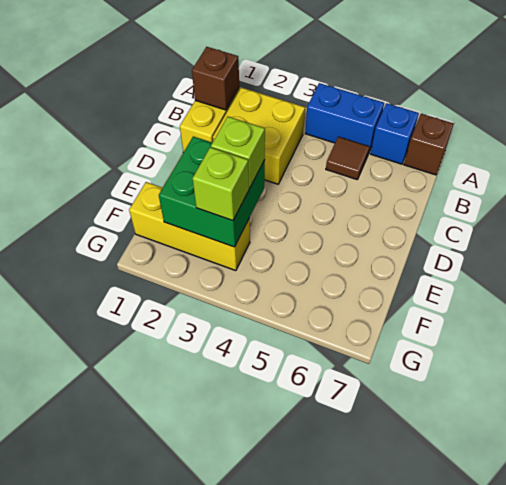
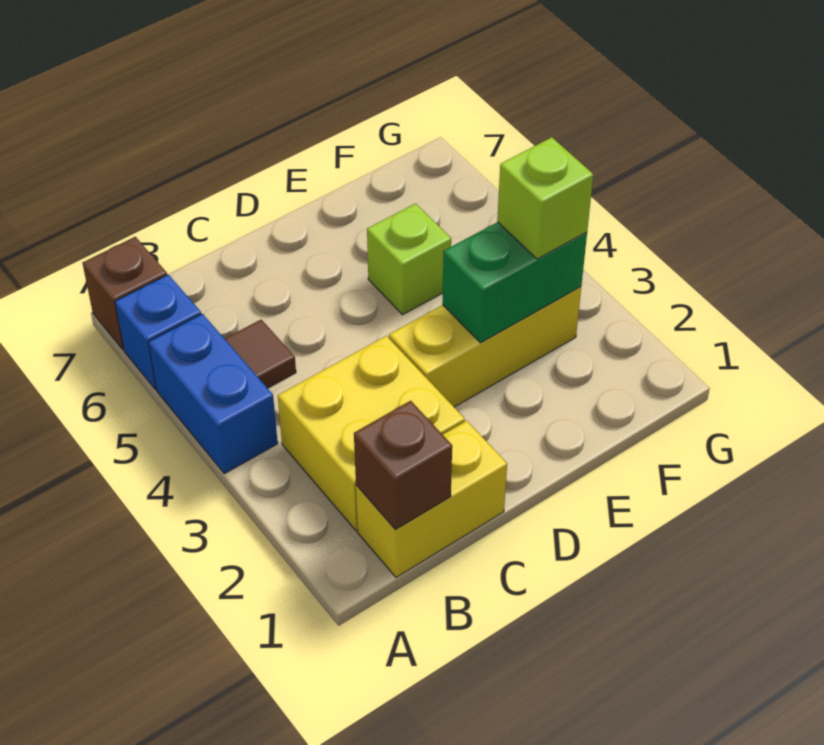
green 2x2 brick [159,136,265,247] -> green 1x2 brick [442,222,587,343]
lime 1x1 brick [211,117,265,188] -> lime 1x1 brick moved to [367,204,451,315]
yellow 1x3 brick [129,182,250,271] -> yellow 1x3 brick turned to [389,287,581,407]

